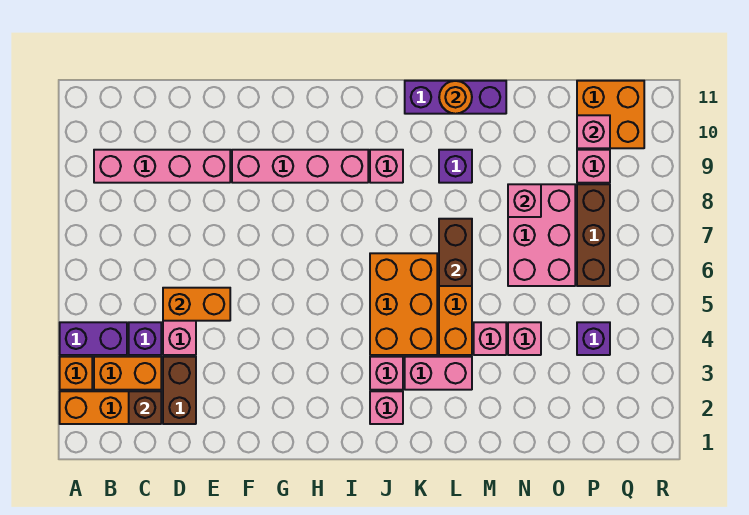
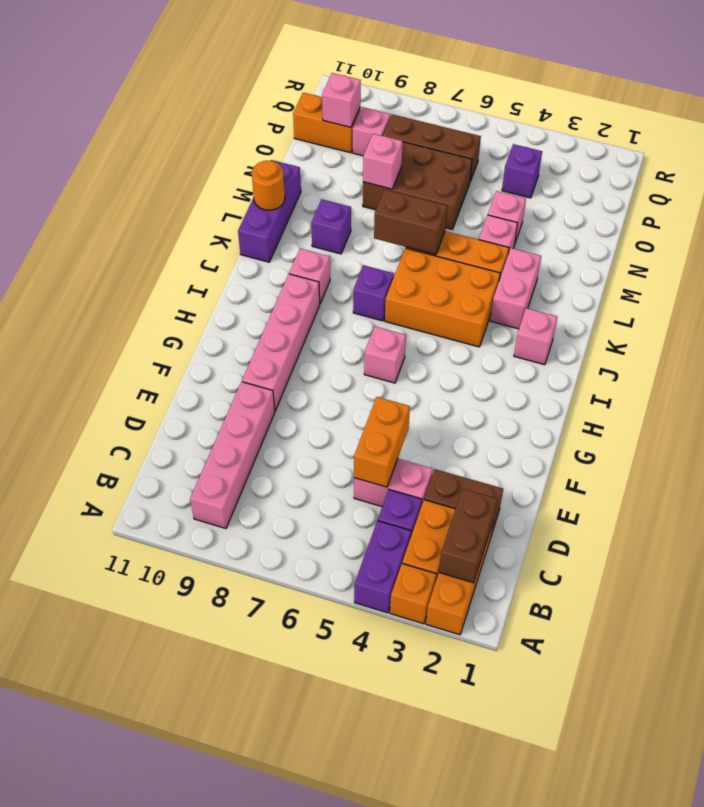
brown 1x1 brick [129,391,161,424] -> brown 1x2 brick [439,489,497,583]
pink 1x1 brick [370,357,403,390] -> pink 1x1 brick moved to [364,326,406,383]
none -> purple 1x1 brick [353,265,394,321]
pink 2x3 brick [508,184,575,286] -> brown 2x3 brick [363,142,472,229]
orange 2x2 brick [577,81,644,148] -> orange 1x2 brick [293,93,360,153]

